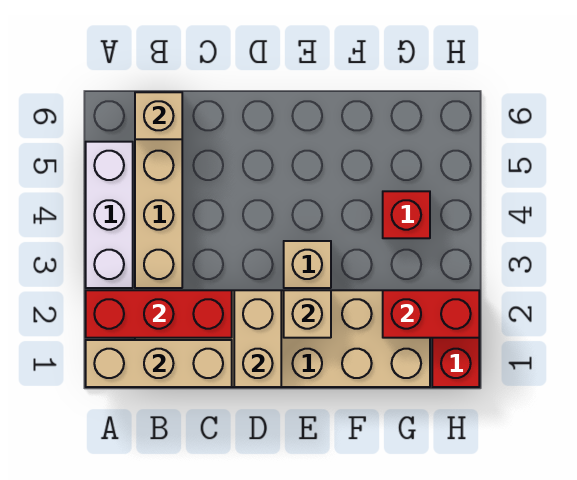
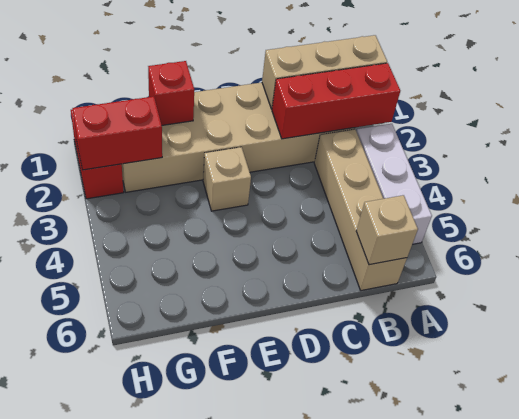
tan 1x2 brick [234,290,281,387] -> none
tan 1x1 brick [284,290,331,338] -> none
red 1x1 brick [383,191,430,238] -> red 1x1 brick moved to [148,61,194,125]

